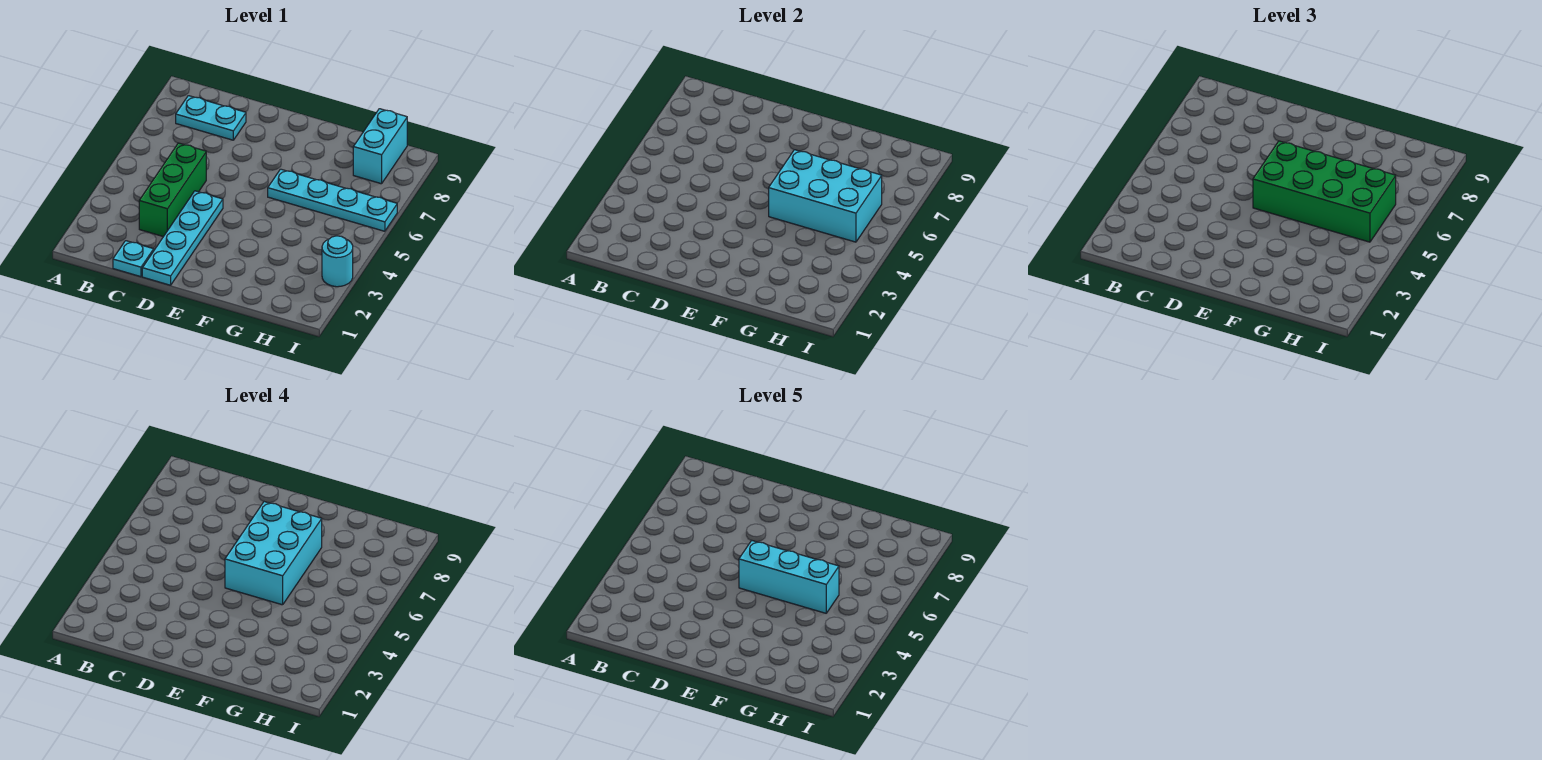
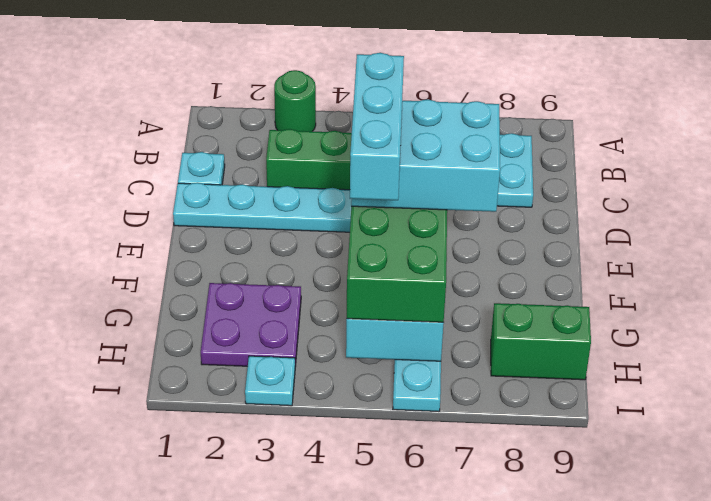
none -> green 1x1 round brick [274,70,316,131]
none -> purple 2x2 plate [201,283,301,367]
cyan 1x2 brick [353,109,407,184] -> green 1x2 brick [491,303,591,380]
cyan 1x1 round brick [322,236,353,287] -> cyan 1x1 plate [245,356,295,406]

